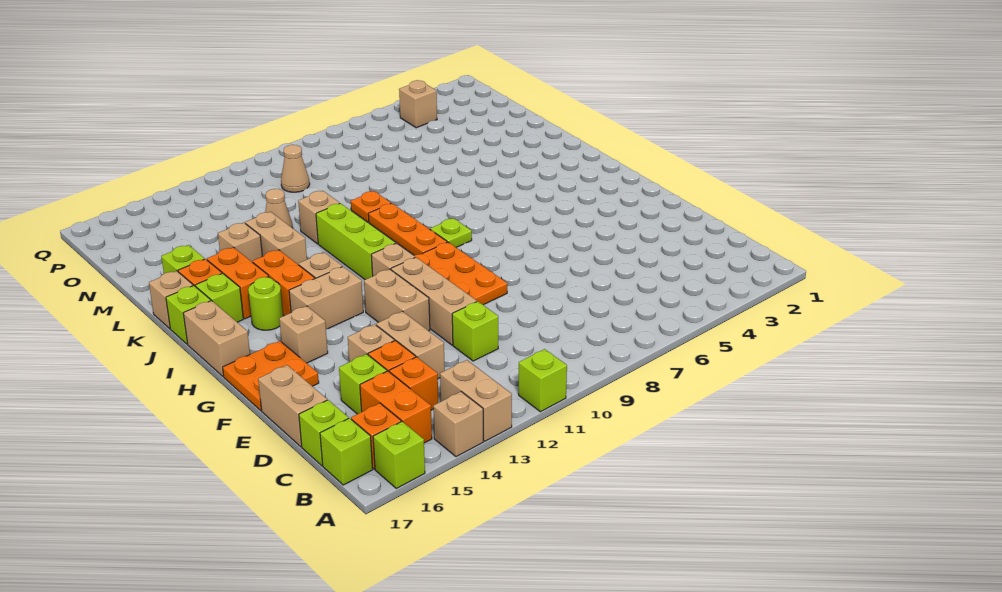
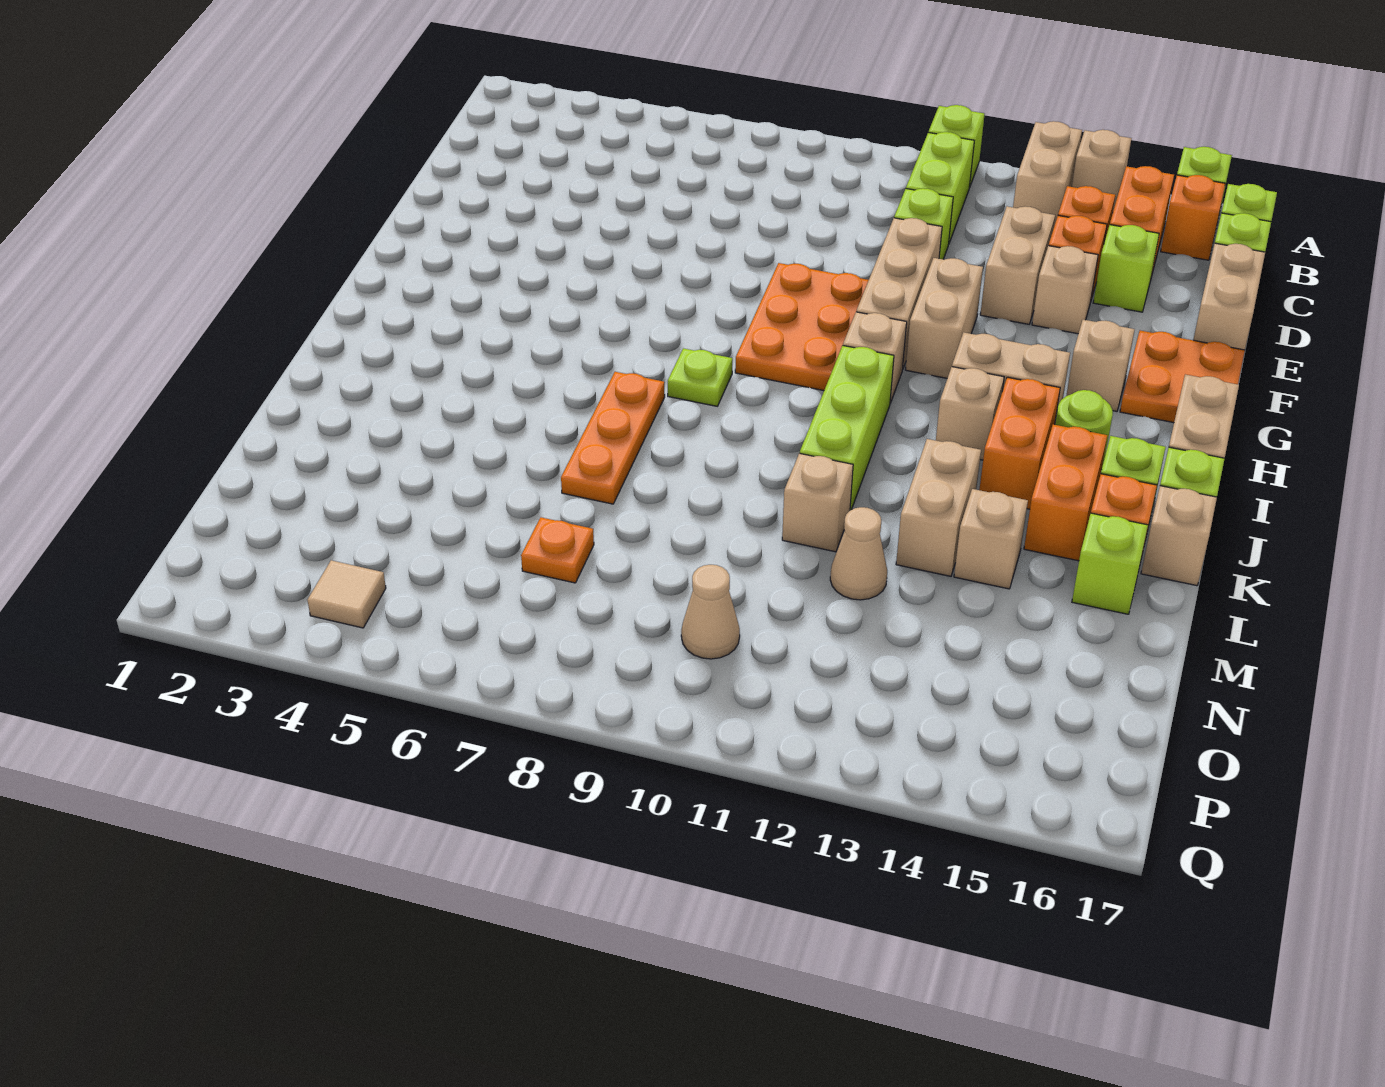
none -> lime 1x2 brick [906,132,974,243]
orange 1x3 plate [368,203,447,255] -> orange 1x3 plate moved to [561,372,665,504]
orange 1x1 plate [351,191,391,222] -> orange 1x1 plate moved to [521,517,594,583]
tan 1x1 brick [399,80,437,128] -> tan 1x1 tile [308,560,386,628]

